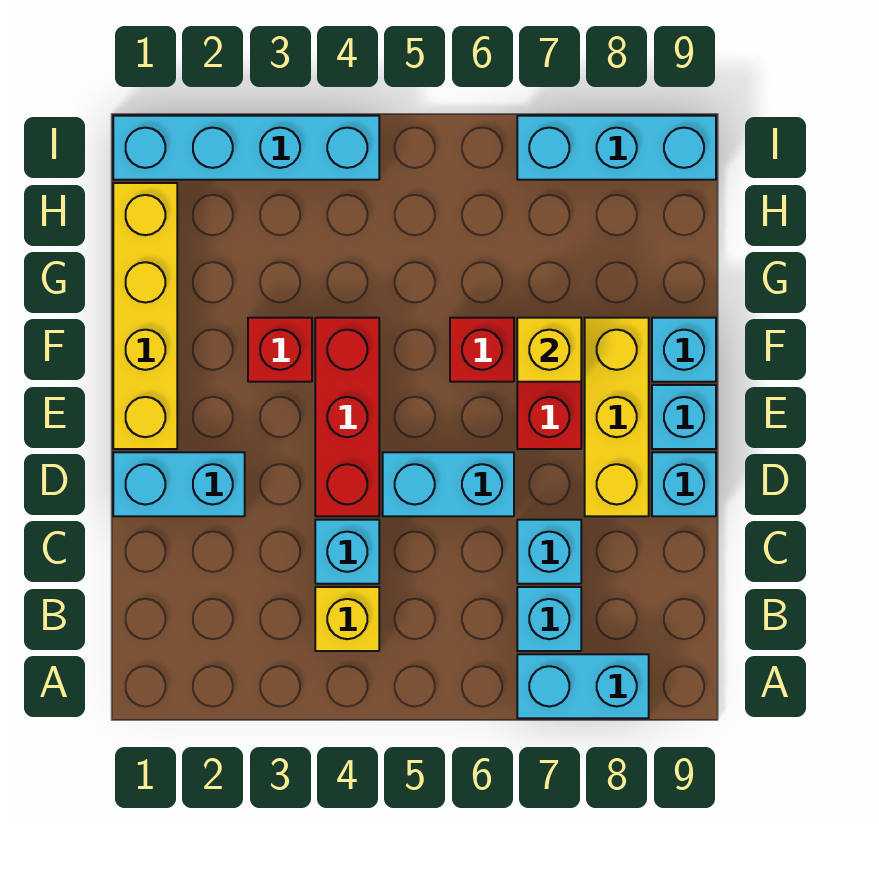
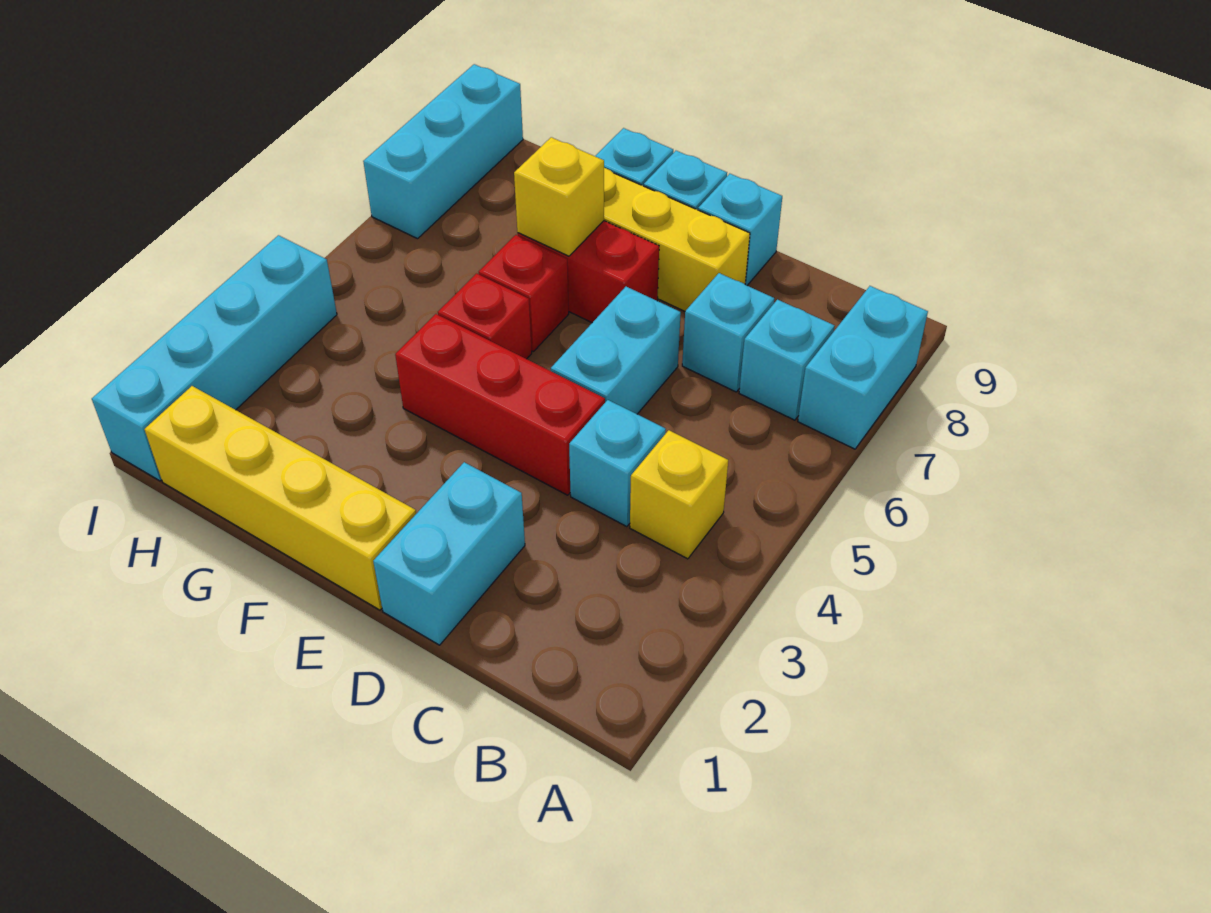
red 1x1 brick [248,318,312,382] -> red 1x1 brick moved to [438,274,532,359]

